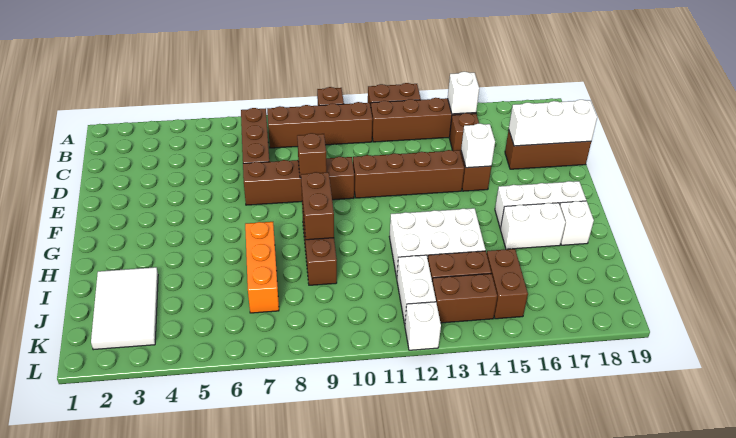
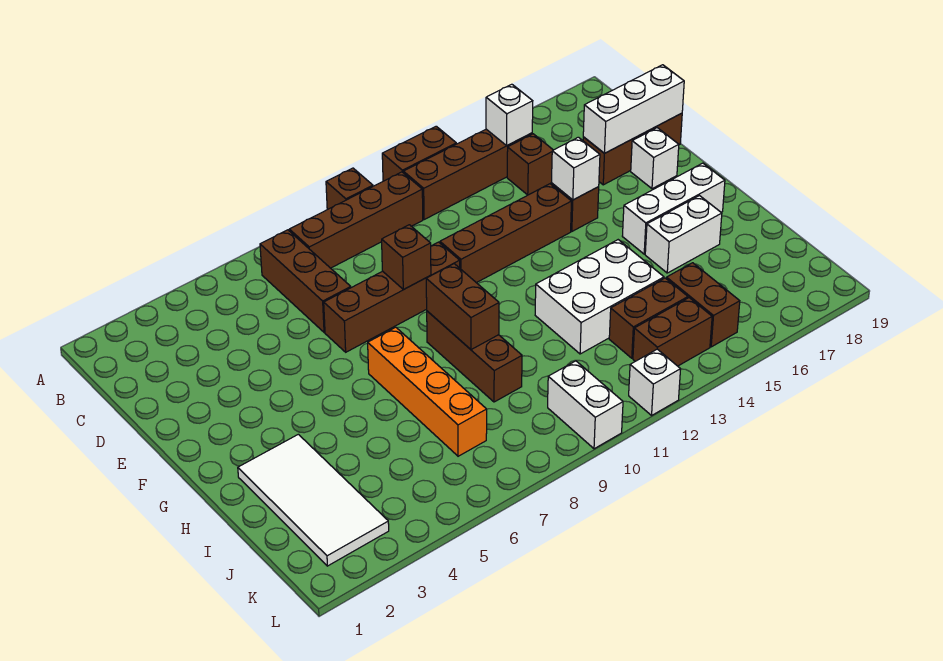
orange 1x3 brick [245,222,279,313] -> orange 1x4 brick [368,327,487,456]
white 1x1 brick [560,201,594,245] -> white 1x1 brick moved to [631,128,679,189]
white 2x3 tile [91,267,158,350] -> white 2x4 tile [238,434,389,566]
white 1x2 brick [397,255,436,324] -> white 1x2 brick moved to [548,361,623,449]

